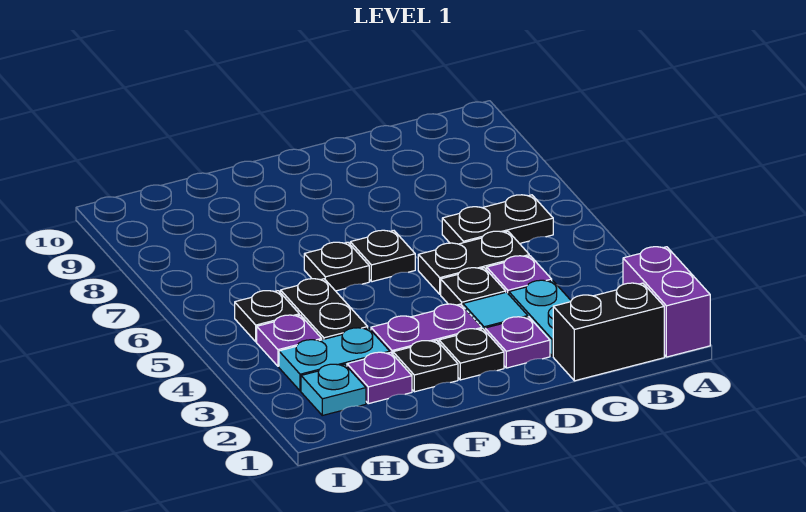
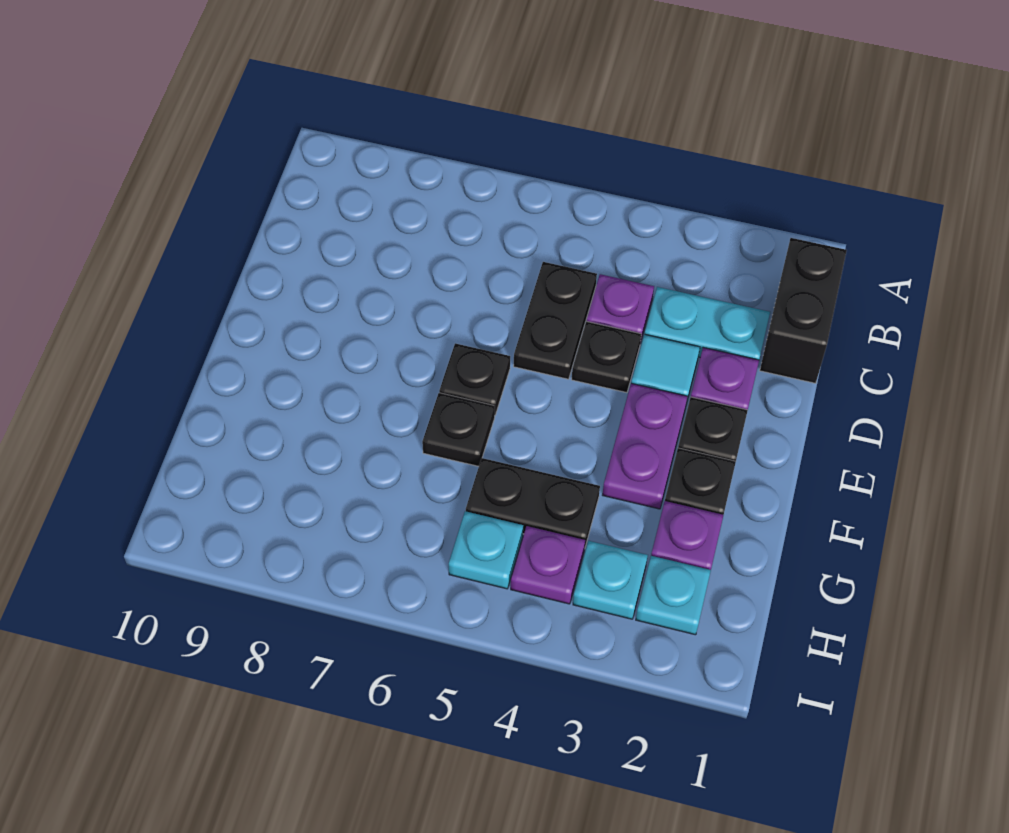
purple 1x2 brick [623,247,710,357] -> none
black 1x2 plate [442,195,553,244] -> none
cyan 1x2 plate [279,328,390,391] -> cyan 1x1 plate [573,541,648,619]
black 1x1 plate [235,291,299,342] -> cyan 1x1 plate [449,511,523,589]

